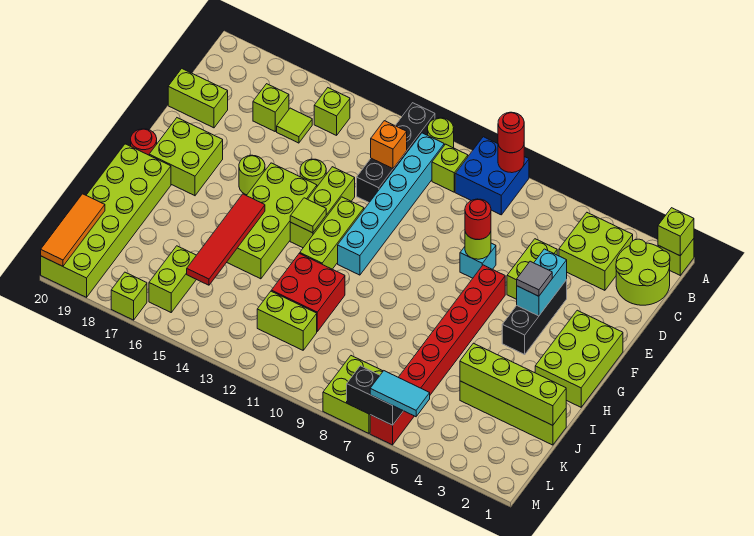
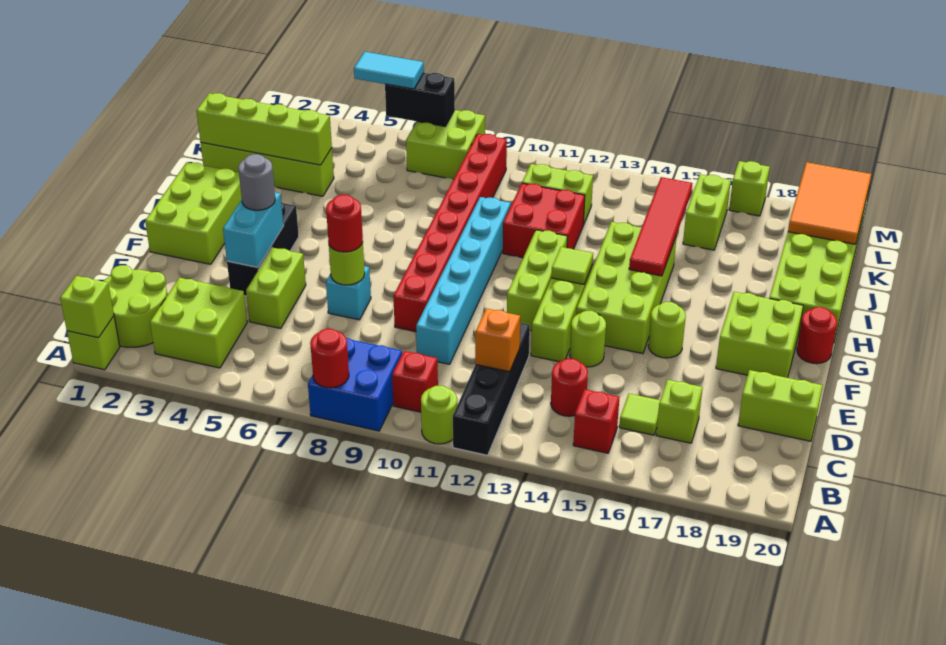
red 1x1 round brick [498,112,524,153] -> red 1x1 round brick moved to [551,359,588,416]
lime 1x1 brick [432,144,468,192] -> red 1x1 brick [392,351,438,412]
cyan 1x6 brick [338,133,444,275] -> cyan 1x6 brick moved to [416,197,511,364]
lime 1x1 brick [314,88,350,135] -> red 1x1 brick [573,389,619,453]
grey 1x1 tile [517,261,552,296] -> grey 1x1 round brick [238,154,275,210]
red 1x8 brick [370,265,505,445] -> red 1x8 brick moved to [393,134,507,332]
orange 1x3 tile [41,194,105,266] -> orange 2x3 tile [788,162,871,244]

